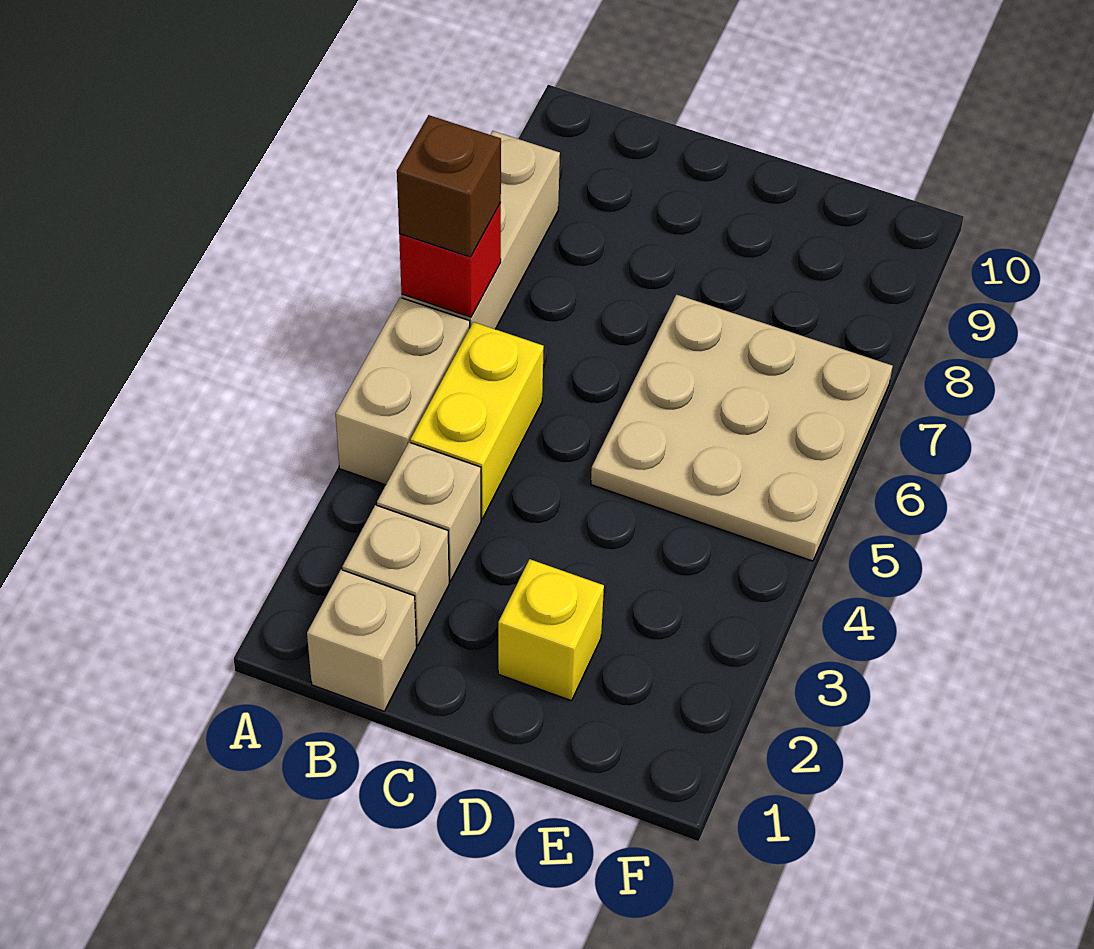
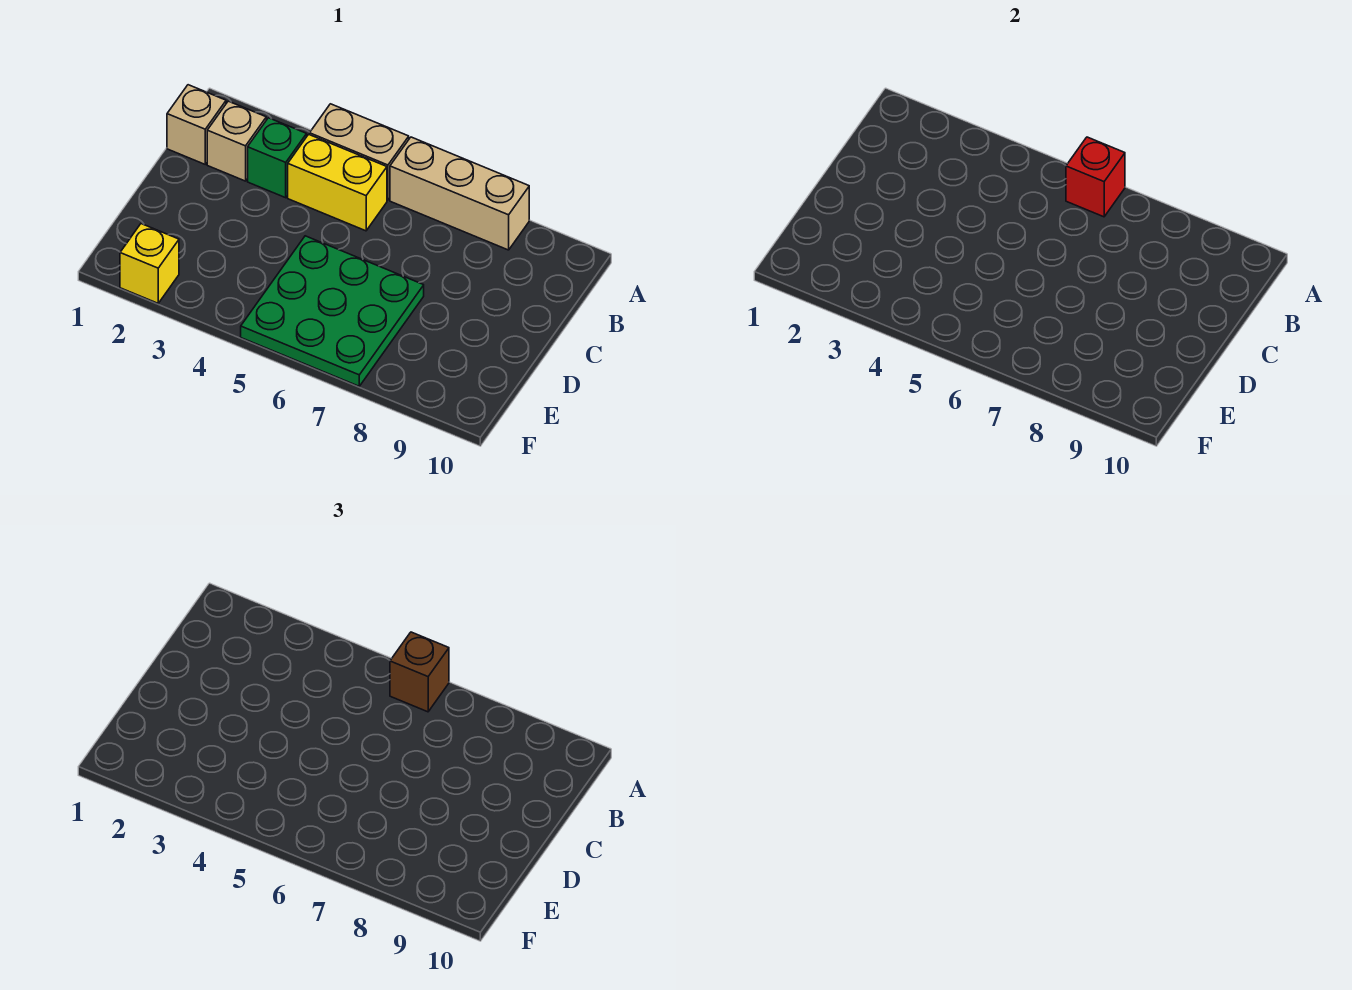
tan 1x1 brick [377,442,481,581] -> green 1x1 brick [248,118,307,198]
yellow 1x1 brick [498,559,604,701] -> yellow 1x1 brick moved to [120,224,179,303]
tan 3x3 plate [591,295,893,561] -> green 3x3 plate [241,236,424,386]

